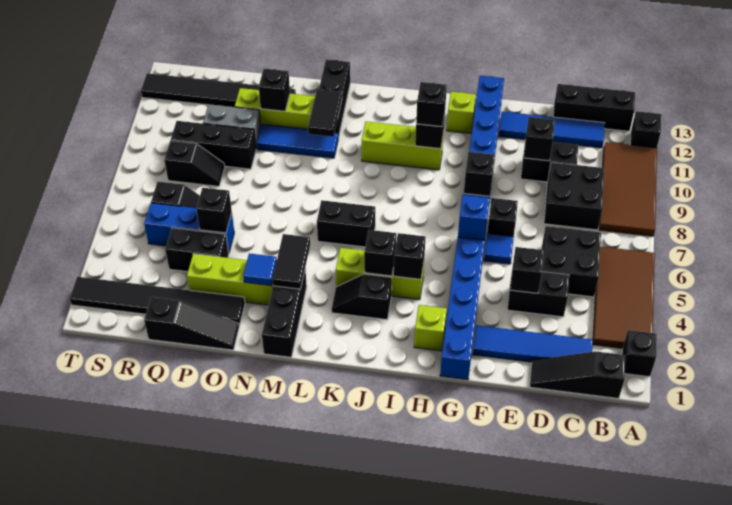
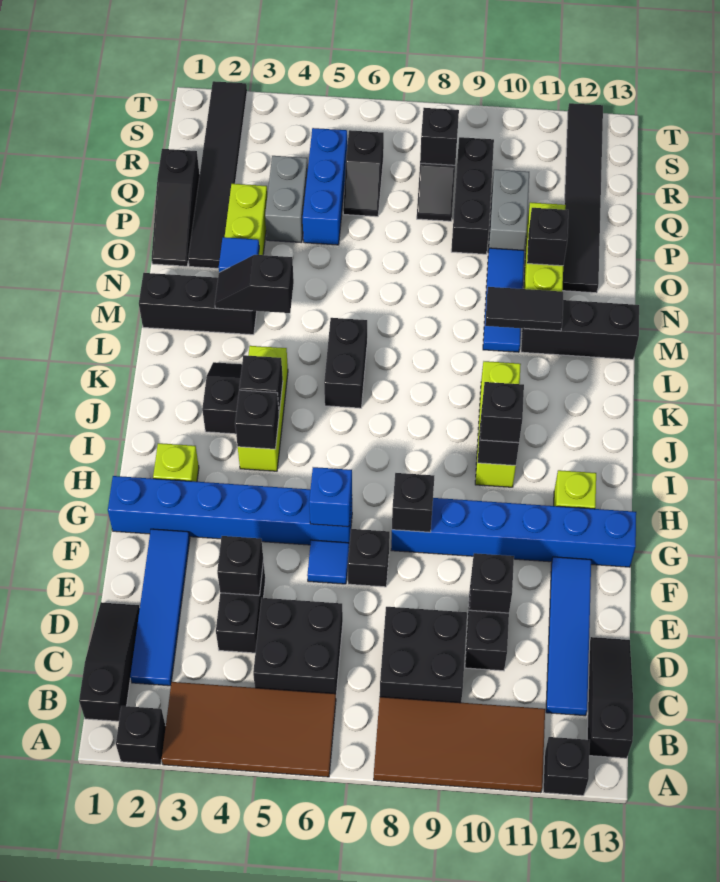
black 1x3 brick [553,84,635,131] -> black 1x3 slope [587,637,633,758]
black 1x2 tile [272,234,310,289] -> black 1x2 slope [215,255,294,313]
black 1x2 brick [165,228,229,272] -> grey 1x2 brick [265,156,308,243]
black 1x1 brick [196,188,232,233] -> black 1x1 brick moved to [420,108,459,165]

